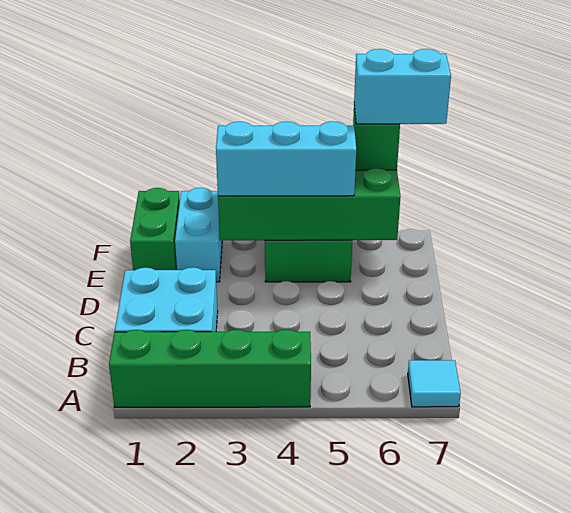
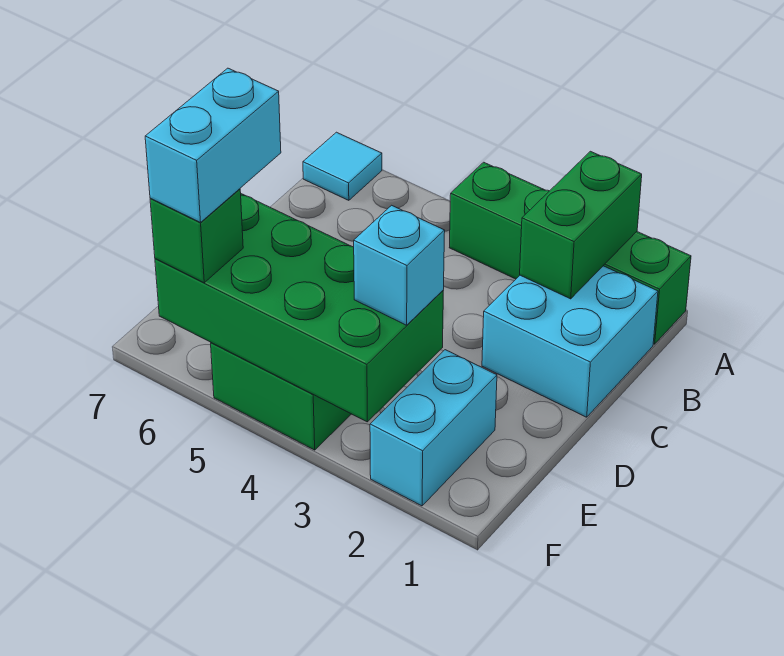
green 1x2 brick [130,188,180,270] -> green 1x2 brick moved to [520,151,642,299]
cyan 1x3 brick [216,121,356,196] -> cyan 1x1 brick [354,205,445,325]
cyan 1x2 brick [354,49,451,124] -> cyan 1x2 brick turned to [145,68,281,222]

